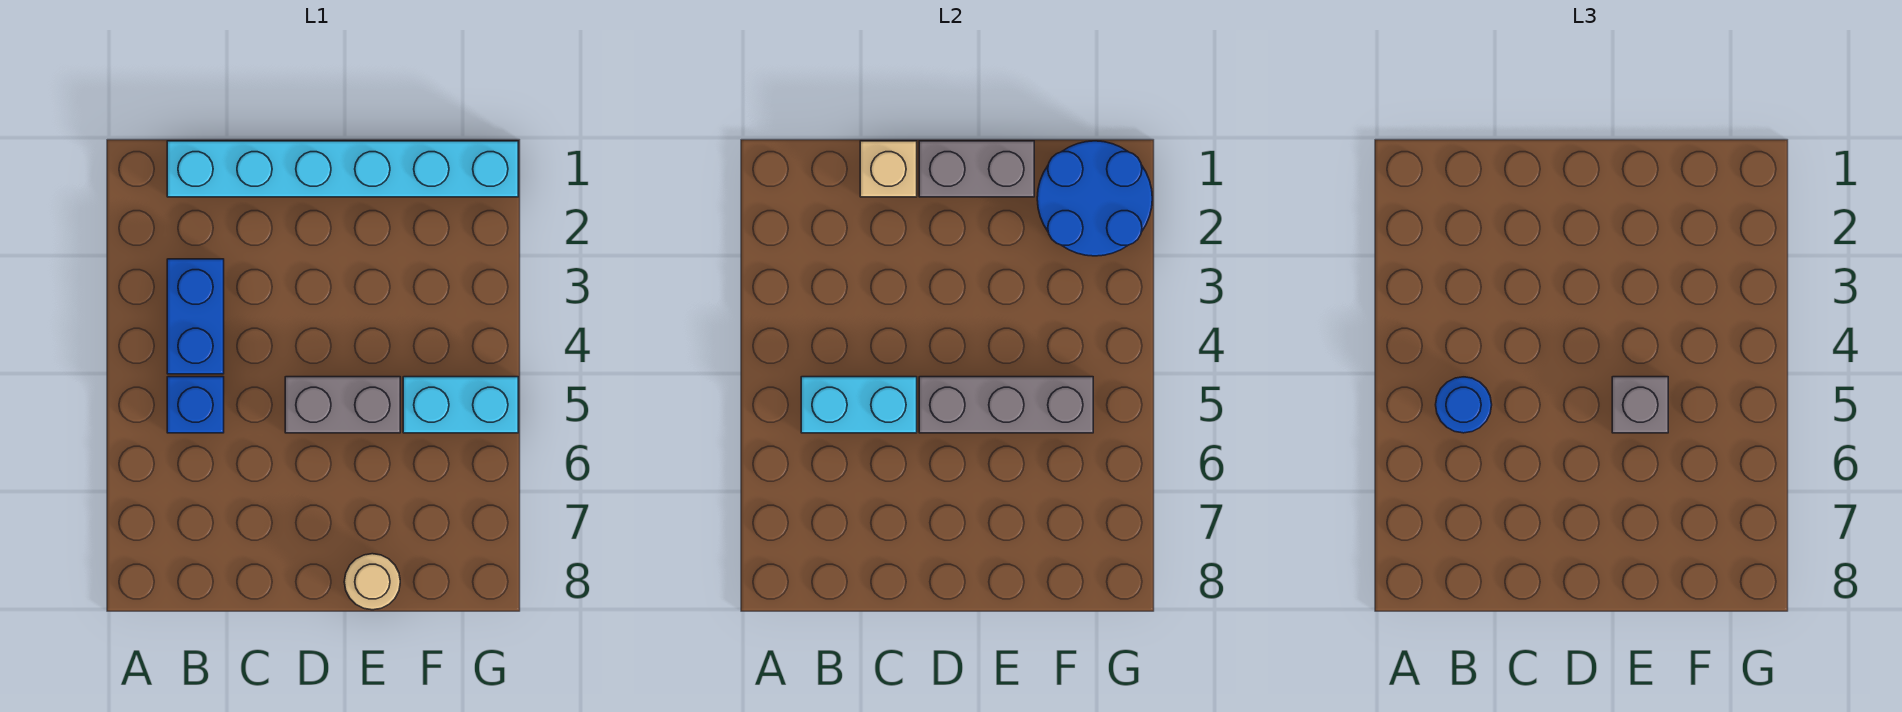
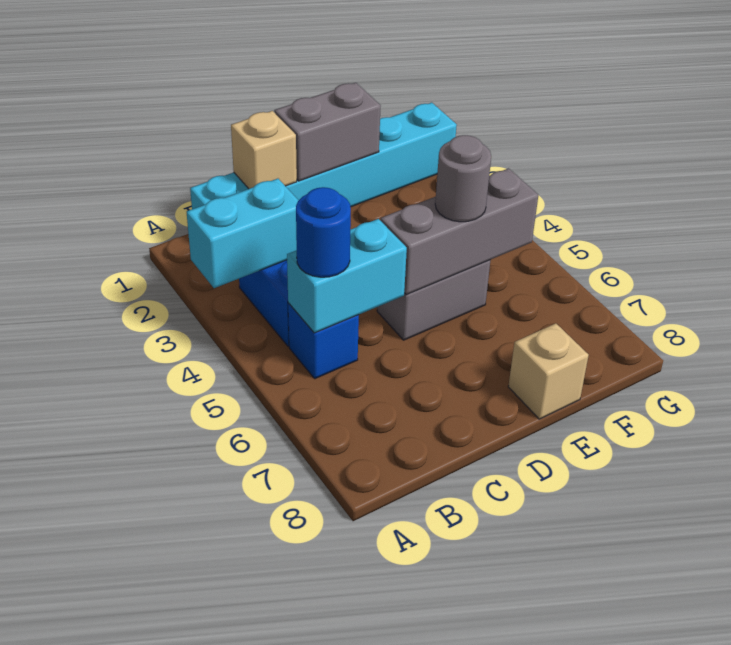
grey 1x1 brick [1612,377,1668,433] -> grey 1x1 round brick [435,135,491,222]
tan 1x1 round brick [344,554,400,610] -> tan 1x1 brick [508,323,589,419]
blue 2x2 round brick [1037,141,1152,256] -> none
cyan 1x2 brick [403,377,518,433] -> cyan 1x2 brick moved to [187,179,299,288]

